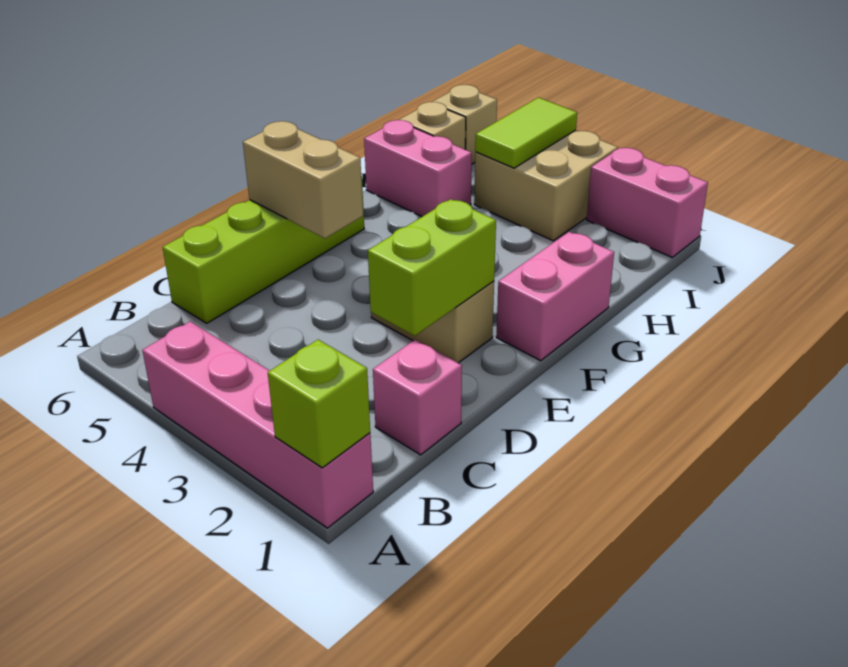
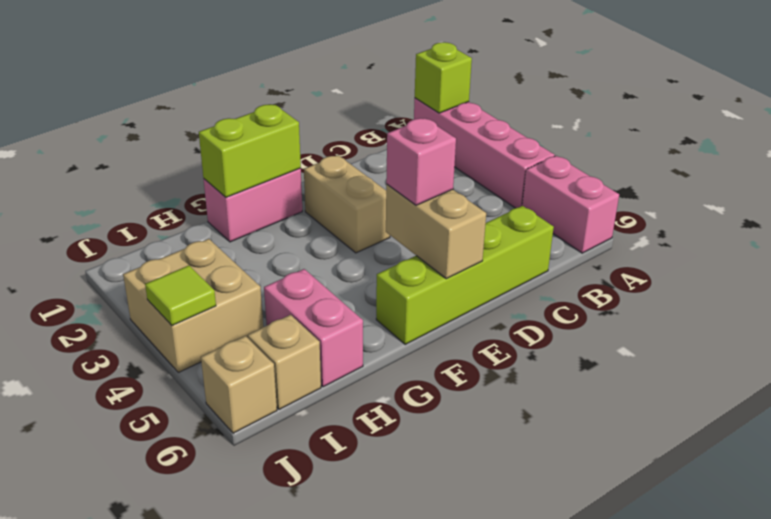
pink 1x1 brick [373,340,462,455] -> pink 1x1 brick moved to [386,118,456,205]
lime 1x2 brick [368,199,496,336] -> lime 1x2 brick moved to [199,105,301,197]
lime 1x2 tile [475,98,577,168] -> lime 1x1 tile [145,265,216,326]
pink 1x2 brick [587,148,708,257] -> pink 1x2 brick moved to [522,156,619,253]

